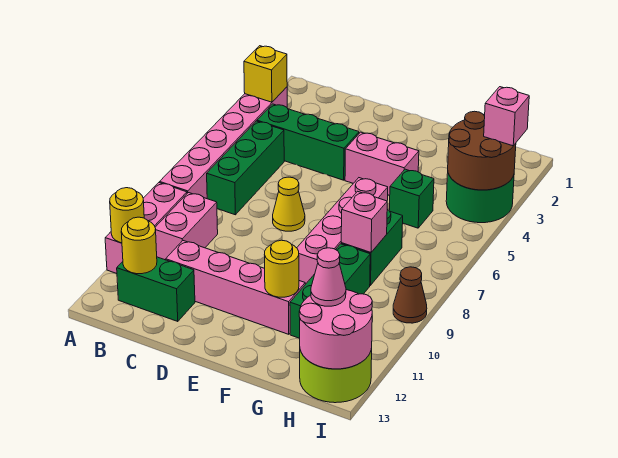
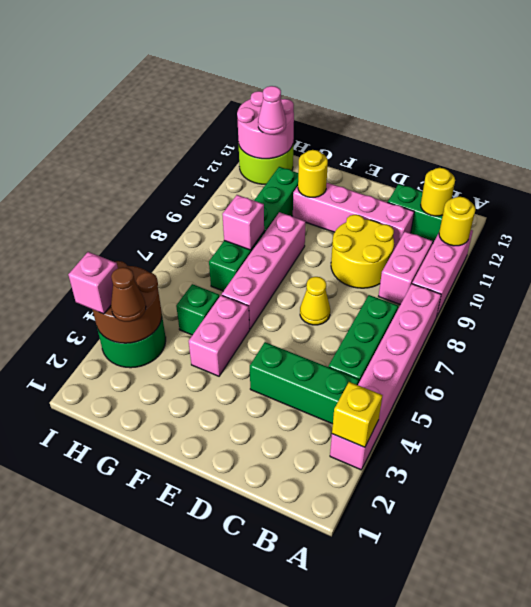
none -> yellow 2x2 round brick [331,215,394,288]
pink 1x2 brick [345,132,419,195] -> pink 1x2 brick turned to [189,295,250,376]
brown 1x1 cone [393,267,427,323] -> brown 1x1 cone moved to [111,267,146,322]

